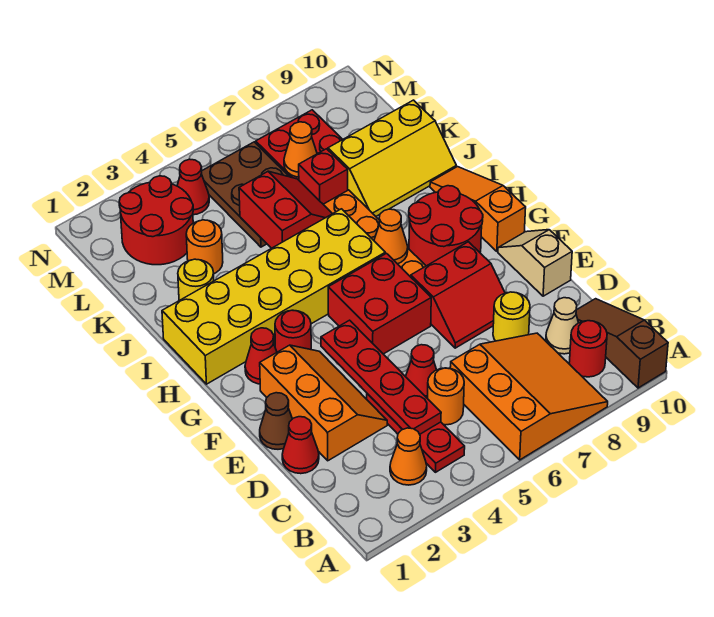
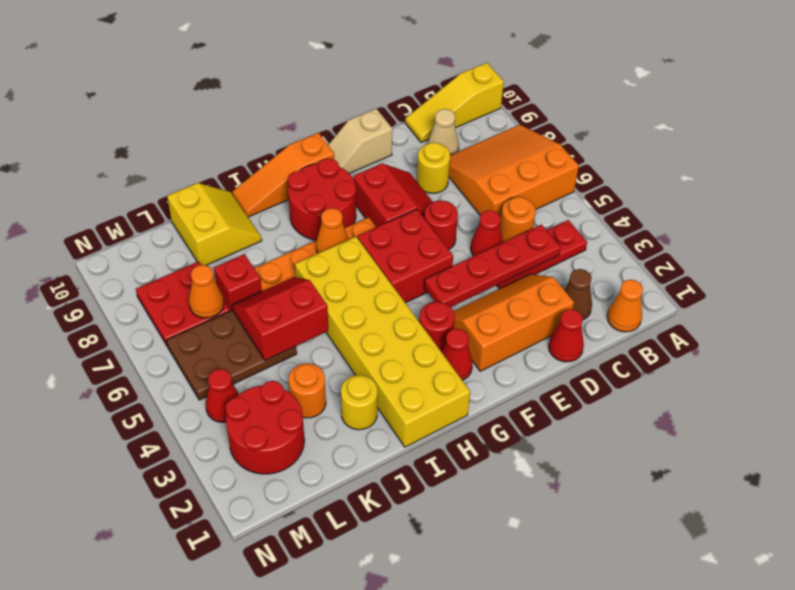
brown 1x3 slope [576,299,668,388] -> yellow 1x3 slope [405,63,504,142]
orange 1x1 cone [390,428,427,485] -> orange 1x1 cone moved to [607,280,643,332]
red 1x1 round brick [569,321,607,377] -> red 1x1 round brick moved to [424,200,458,249]
brown 1x1 cone [260,393,292,449] -> brown 1x1 cone moved to [564,269,592,320]
yellow 2x3 slope [328,100,456,216] -> yellow 2x2 slope [167,183,262,265]

